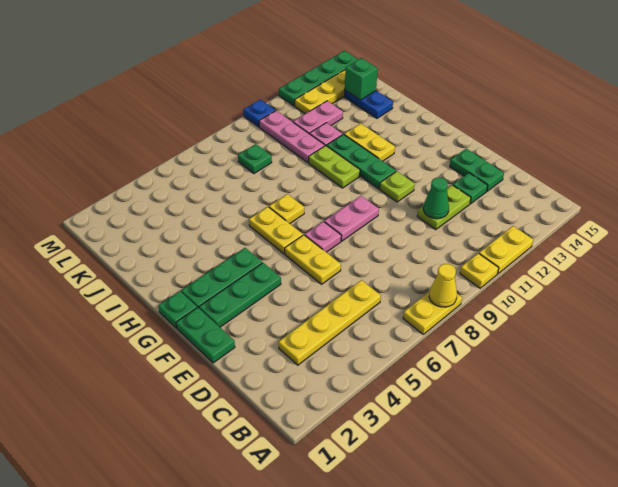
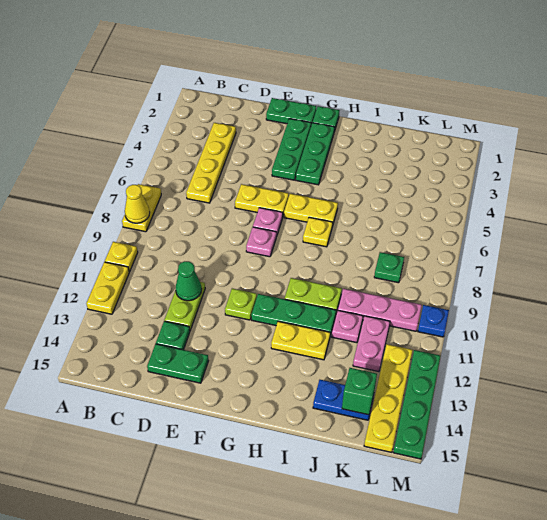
pink 1x2 plate [324,196,379,241] -> pink 1x1 plate [246,227,276,257]

